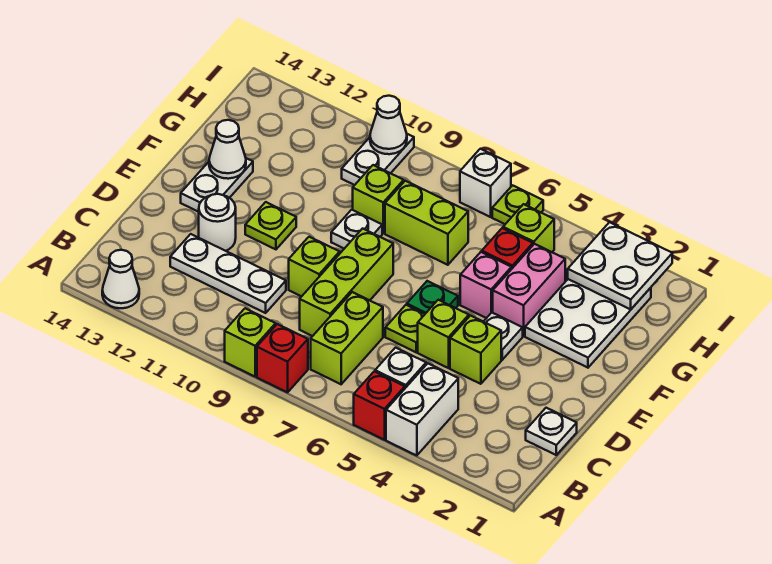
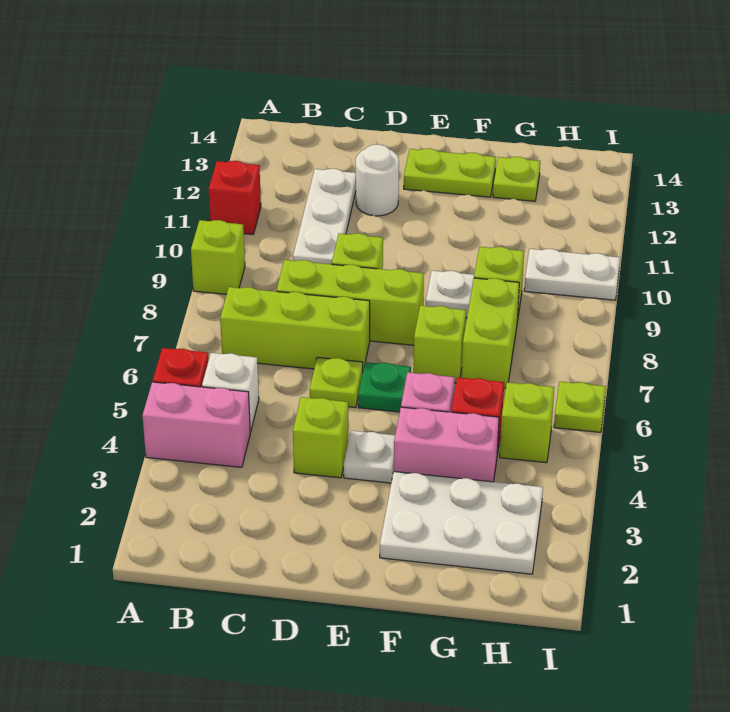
white 1x2 brick [386,363,458,456] -> pink 1x2 brick [142,382,250,467]
red 1x1 brick [257,324,308,392] -> red 1x1 brick moved to [209,161,261,234]
white 1x1 cone [102,250,139,308] -> none
lime 1x2 brick [311,292,383,384] -> lime 1x3 brick [220,287,370,369]
white 1x1 plate [526,408,577,455] -> none
lime 1x1 brick [418,300,469,368] -> lime 1x1 brick moved to [413,306,466,383]
lime 1x1 plate [245,202,296,249] -> lime 1x1 plate moved to [493,157,540,201]
white 1x2 plate [181,158,253,212] -> lime 1x2 plate [404,148,496,197]
white 1x1 cone [209,120,246,179] -> none
white 2x2 plate [568,222,672,309] -> none
white 1x1 brick [460,149,511,217] -> none
white 1x1 cone [370,96,407,154] -> none

